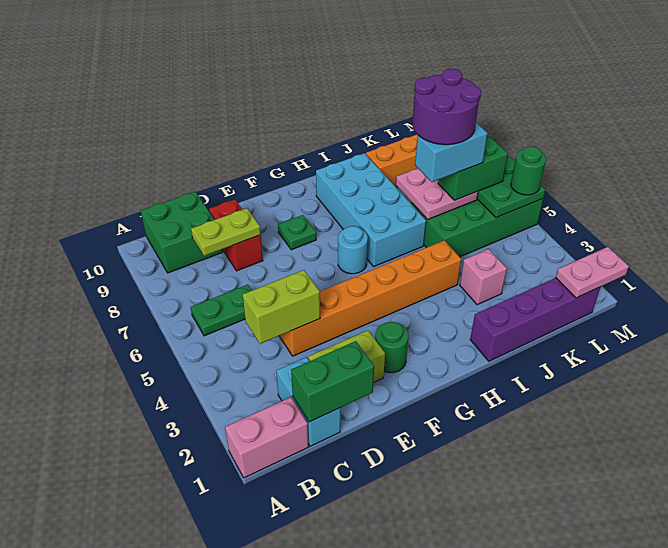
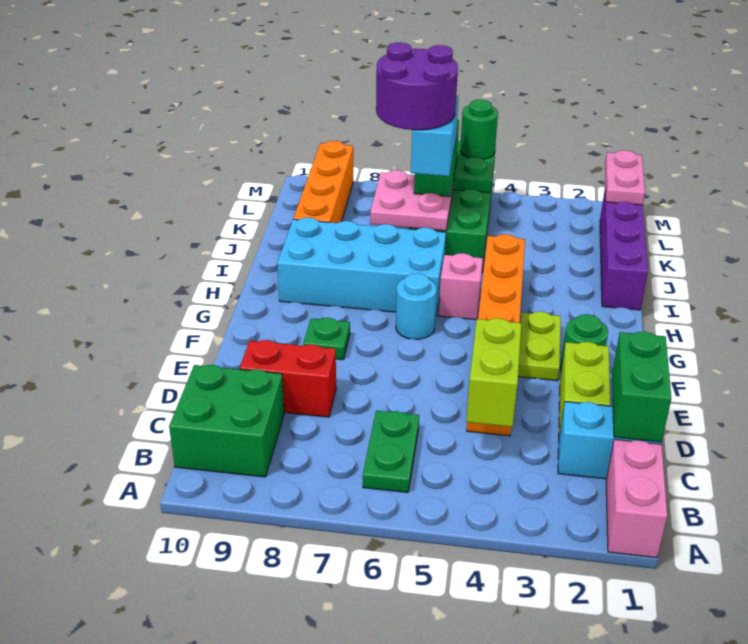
lime 1x2 plate [191,208,261,256] -> lime 1x2 plate moved to [518,312,561,381]
pink 1x1 brick [460,249,507,305] -> pink 1x1 brick moved to [439,253,483,320]

